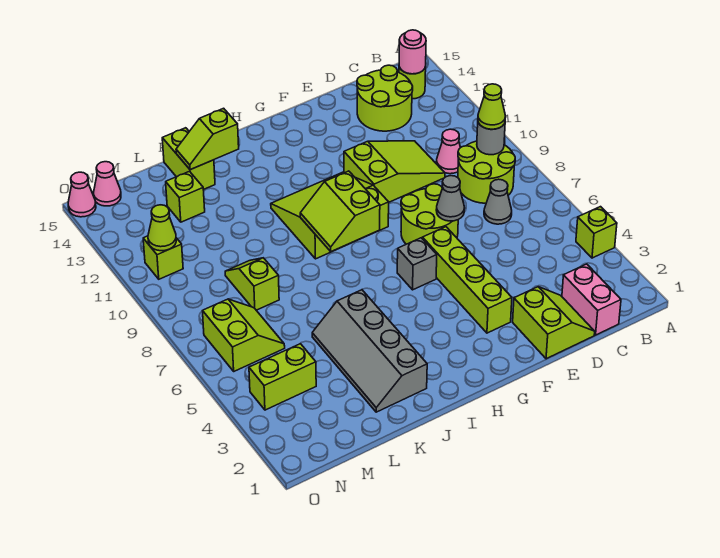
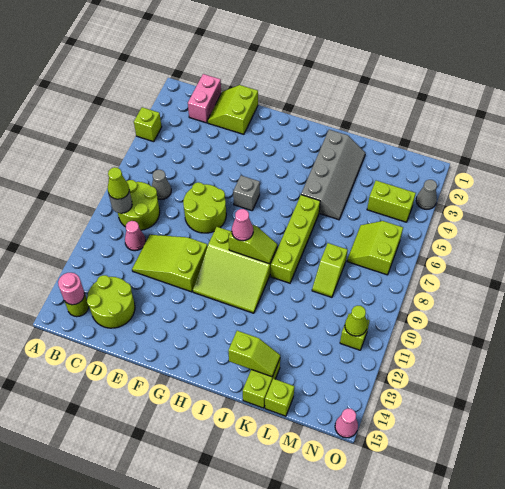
grey 1x1 cone [436,176,464,221] -> grey 1x1 cone moved to [416,180,437,209]
lime 1x4 brick [423,227,512,333] -> lime 1x4 brick moved to [271,195,320,283]
lime 2x2 slope [300,171,380,251] -> lime 1x2 slope [229,225,277,264]
lime 1x1 brick [166,171,205,222] -> lime 1x1 brick moved to [265,379,295,416]
pink 1x1 cone [94,162,121,206] -> pink 1x1 cone moved to [232,209,253,241]

